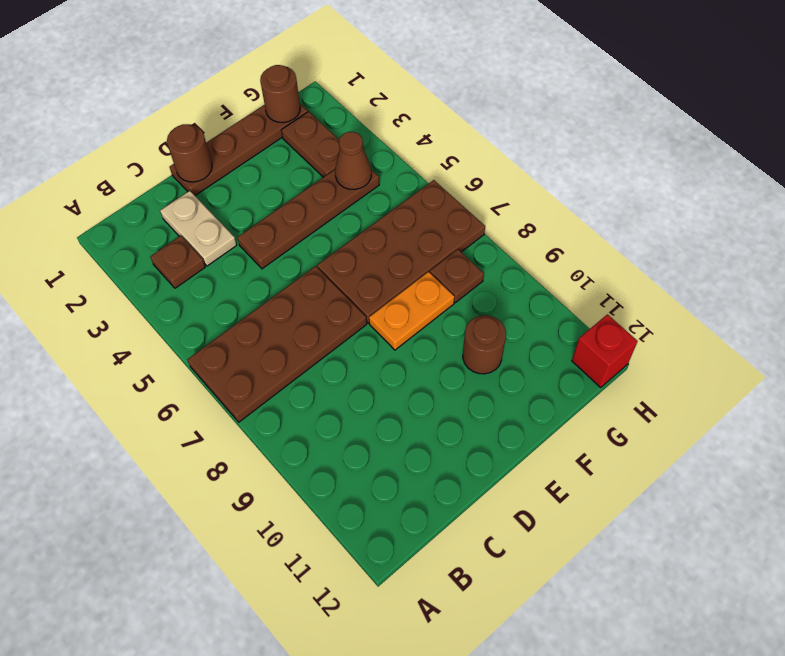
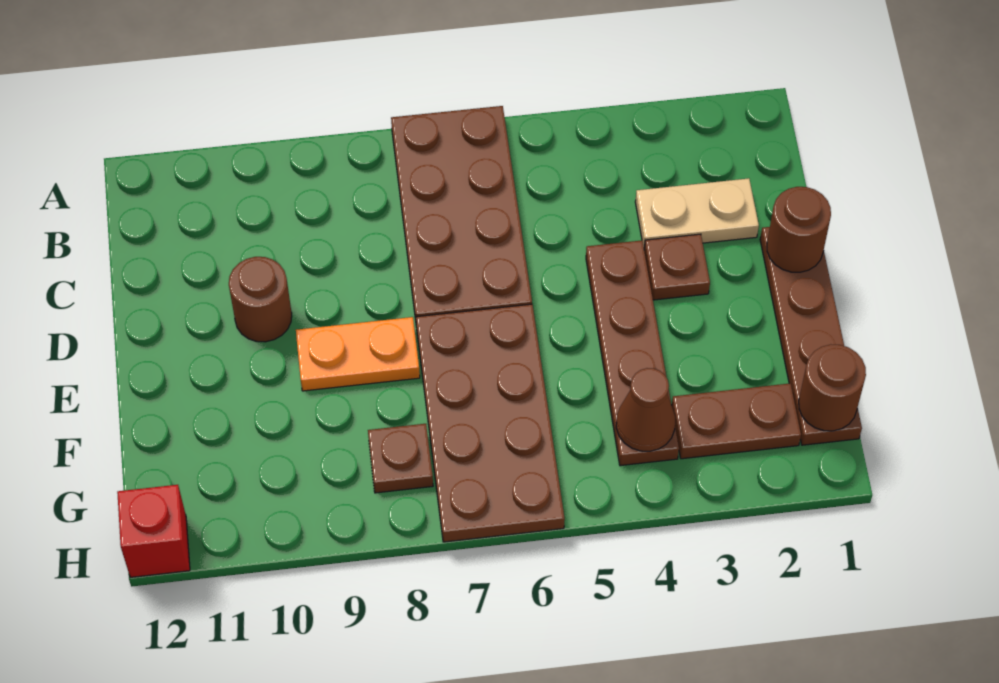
brown 1x1 plate [150,236,205,288] -> brown 1x1 plate moved to [644,234,710,300]
orange 1x2 plate [369,272,454,350] -> orange 1x2 plate turned to [296,317,420,391]
brown 1x1 round brick [463,315,506,374] -> brown 1x1 round brick moved to [229,257,292,342]

